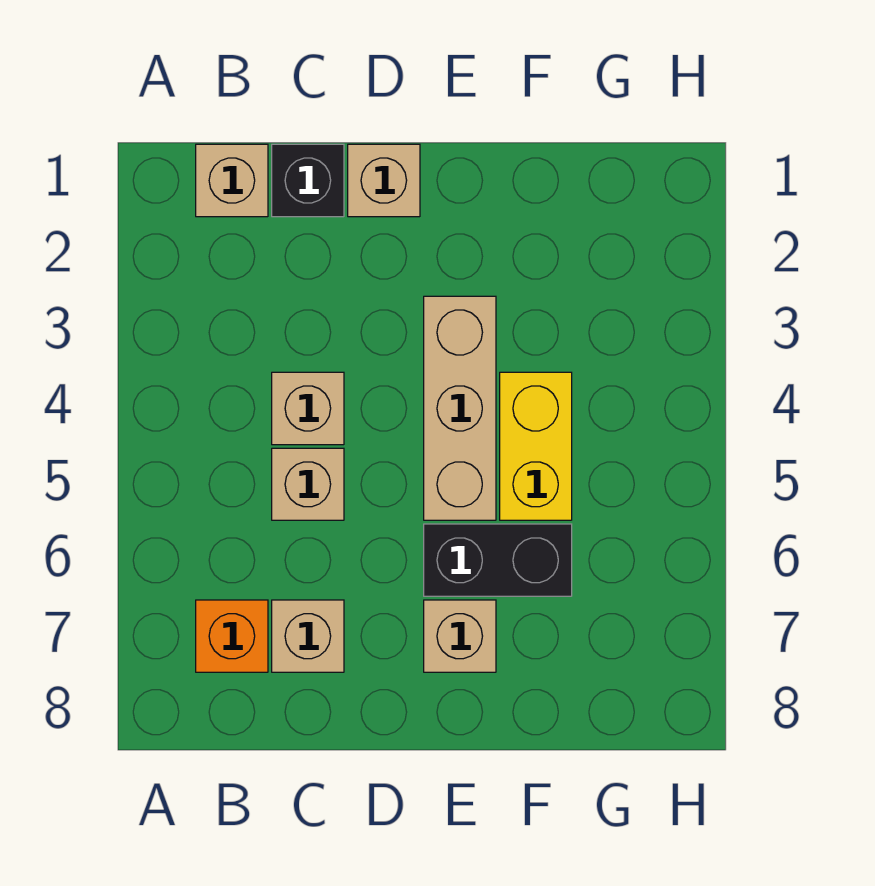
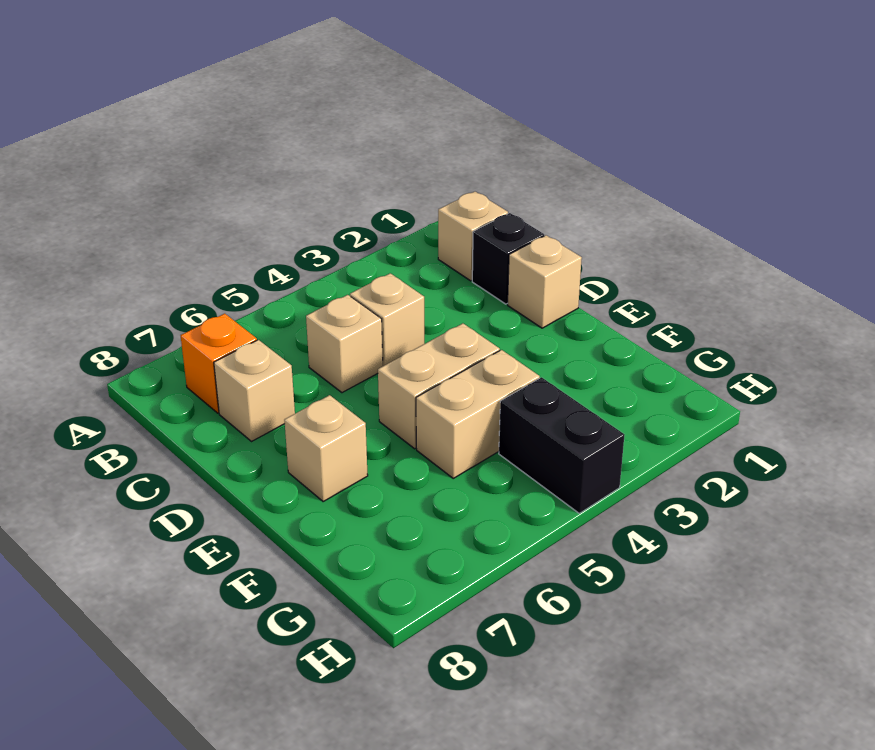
tan 1x3 brick [424,296,496,520] -> tan 1x2 brick [378,323,500,449]
black 1x2 brick [424,524,572,596] -> black 1x2 brick moved to [499,377,624,513]
yellow 1x2 brick [500,372,572,520] -> tan 1x2 brick [416,350,540,478]

